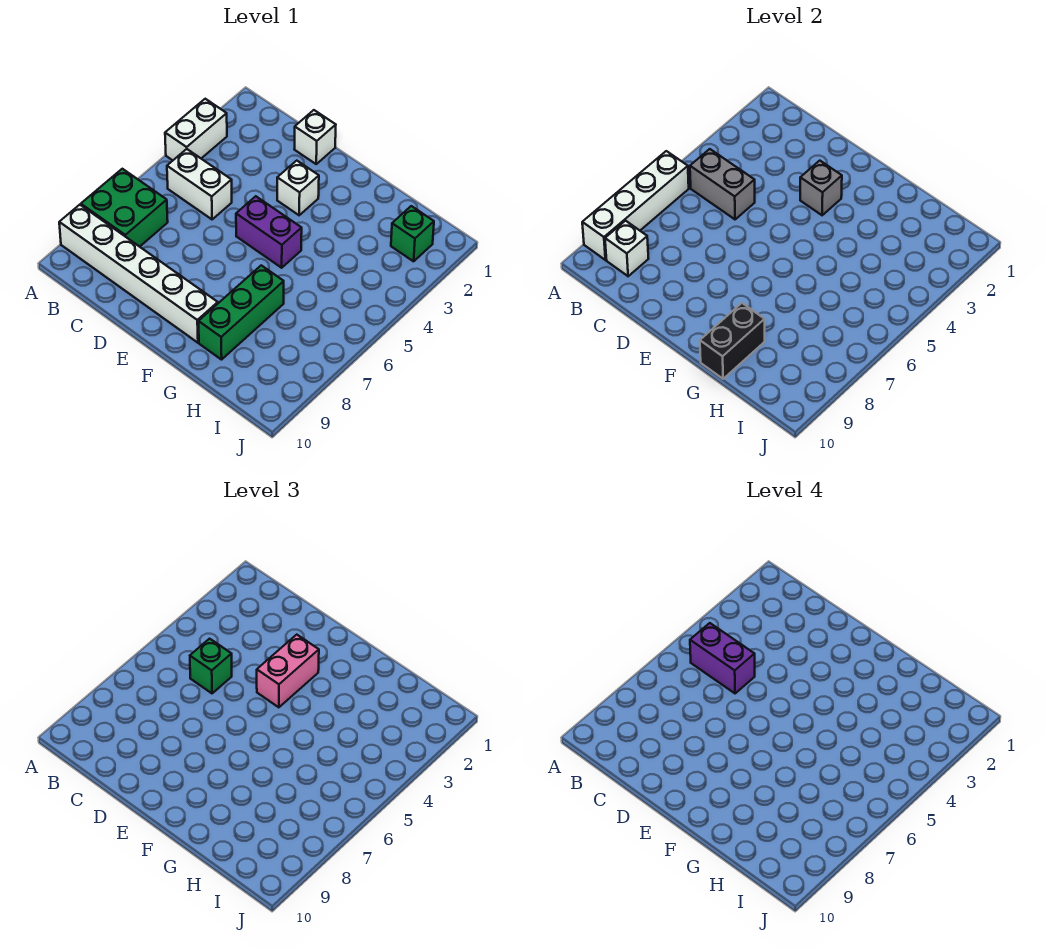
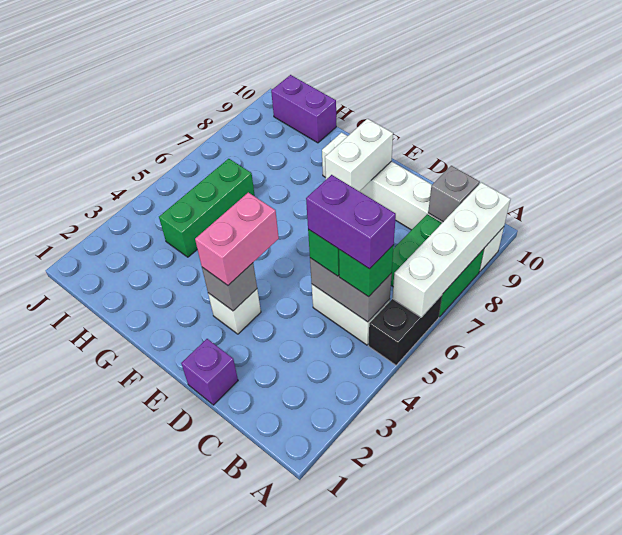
white 1x2 brick [165,99,227,160] -> white 1x2 brick moved to [325,119,393,191]
white 1x1 brick [605,221,648,276] -> grey 1x1 brick [428,166,480,222]
white 1x1 brick [294,110,336,164] -> purple 1x1 brick [181,339,238,405]
purple 1x2 brick [236,196,302,268] -> purple 1x2 brick moved to [271,75,336,143]
green 1x3 brick [199,265,284,360] -> green 1x3 brick moved to [159,159,255,257]
black 1x2 brick [700,303,765,379] -> black 1x2 brick moved to [369,295,442,365]
green 1x1 brick [391,206,434,261] -> green 1x1 brick moved to [339,245,394,297]

